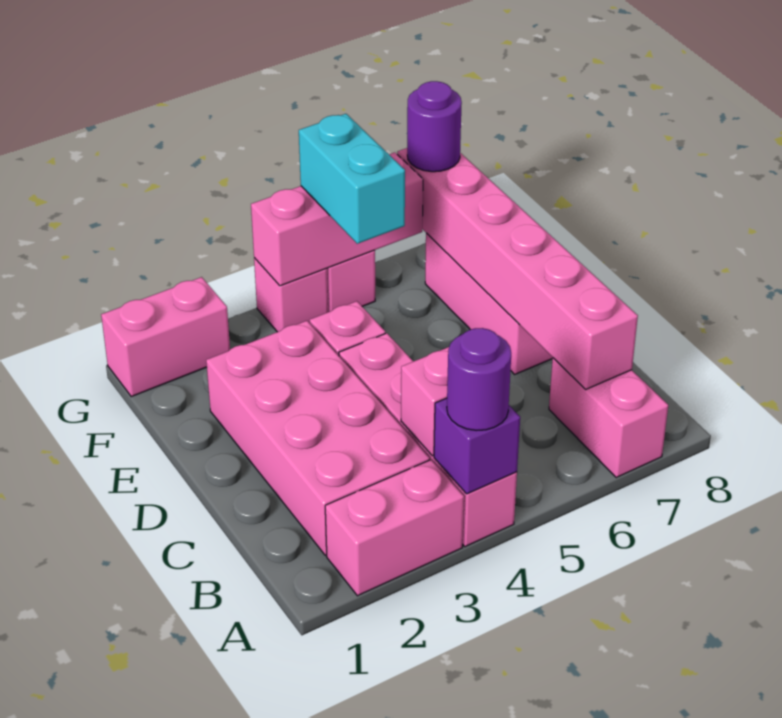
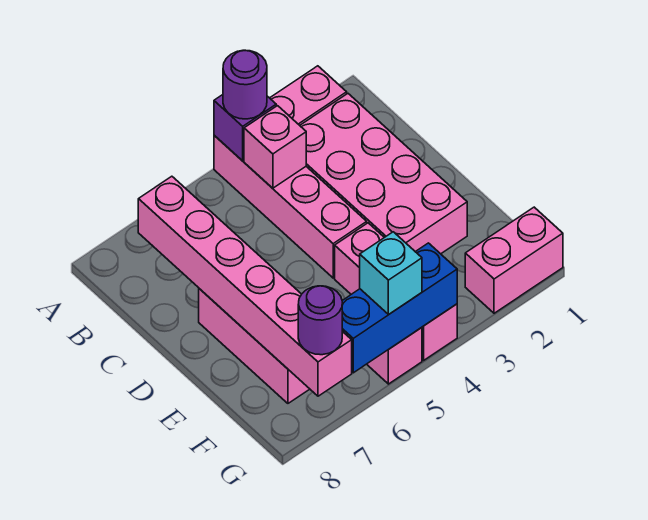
pink 1x2 brick [549,358,668,478] -> none
cyan 1x2 brick [299,114,405,244] -> cyan 1x1 brick [360,232,422,314]
pink 1x3 brick [251,152,423,286] -> blue 1x3 brick [342,243,457,373]

